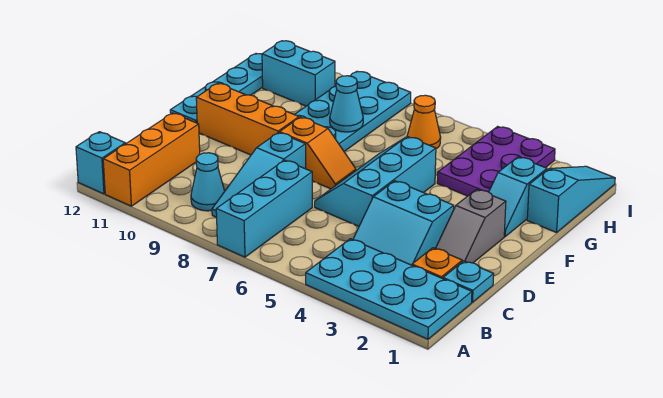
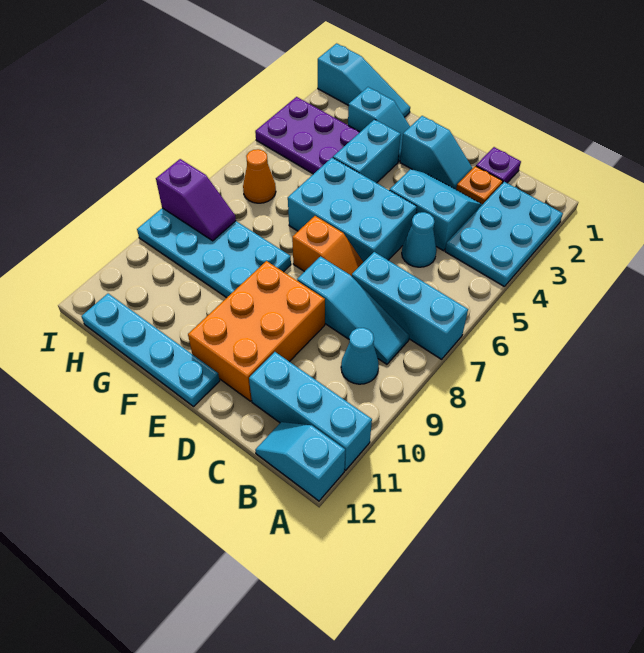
cyan 2x4 plate [306,239,472,339] -> cyan 2x3 plate [445,182,563,287]
orange 1x3 brick [103,113,200,206] -> cyan 1x3 brick [249,352,372,470]
cyan 1x1 plate [443,261,494,302] -> purple 1x1 plate [476,147,521,183]
cyan 2x2 slope [353,181,454,265] -> cyan 2x2 slope turned to [390,169,482,251]
grey 1x2 slope [435,189,506,263] -> cyan 1x2 slope [400,116,473,189]
cyan 2x3 slope [315,137,436,226] -> cyan 2x3 brick [288,158,417,262]
orange 1x2 slope [280,117,356,189] -> orange 1x2 slope turned to [292,216,363,276]
orange 1x3 brick [196,83,299,155] -> orange 2x3 brick [188,261,325,401]
cyan 1x3 slope [527,166,615,233] -> cyan 1x3 slope turned to [318,43,410,117]
cyan 1x1 cone [330,76,363,132] -> cyan 1x1 cone moved to [402,212,437,267]
none -> purple 1x2 slope [156,159,236,241]
cyan 1x2 brick [262,41,335,106] -> cyan 1x2 brick moved to [333,119,401,183]

